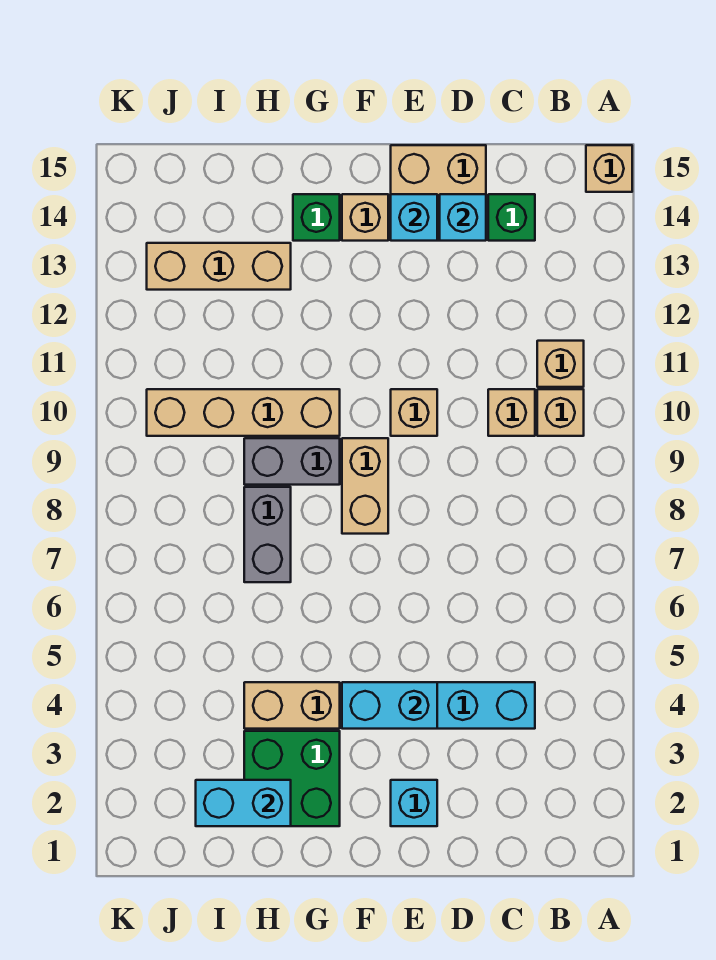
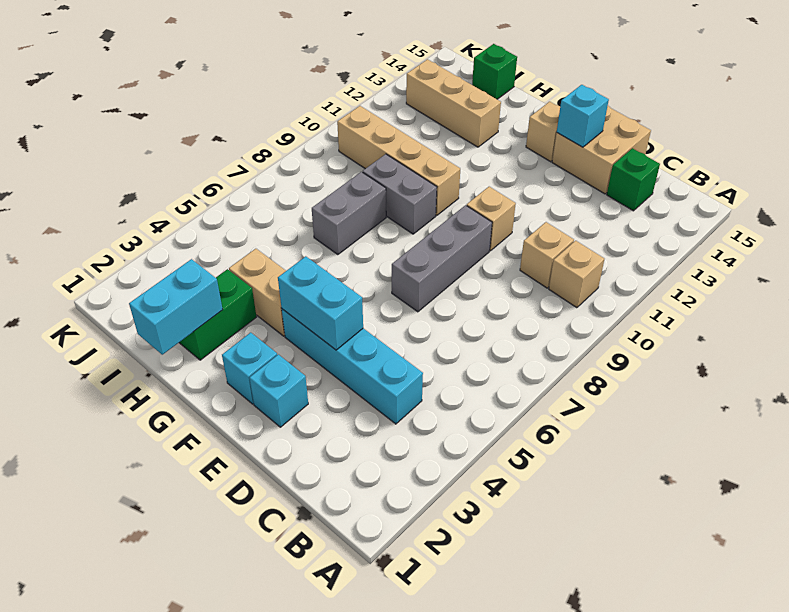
tan 1x1 brick [586,145,632,192] -> none
tan 1x1 brick [537,341,584,387] -> none
cyan 1x1 brick [440,194,486,241] -> cyan 1x1 brick moved to [222,333,277,404]
none -> grey 1x3 brick [392,205,492,312]
tan 1x2 brick [342,438,388,534] -> none
green 2x2 brick [244,731,340,826] -> green 1x2 brick [179,269,256,360]
green 1x1 brick [293,194,340,241] -> green 1x1 brick moved to [472,44,517,99]
cyan 1x2 brick [196,780,291,826] -> cyan 1x2 brick turned to [129,259,223,355]

